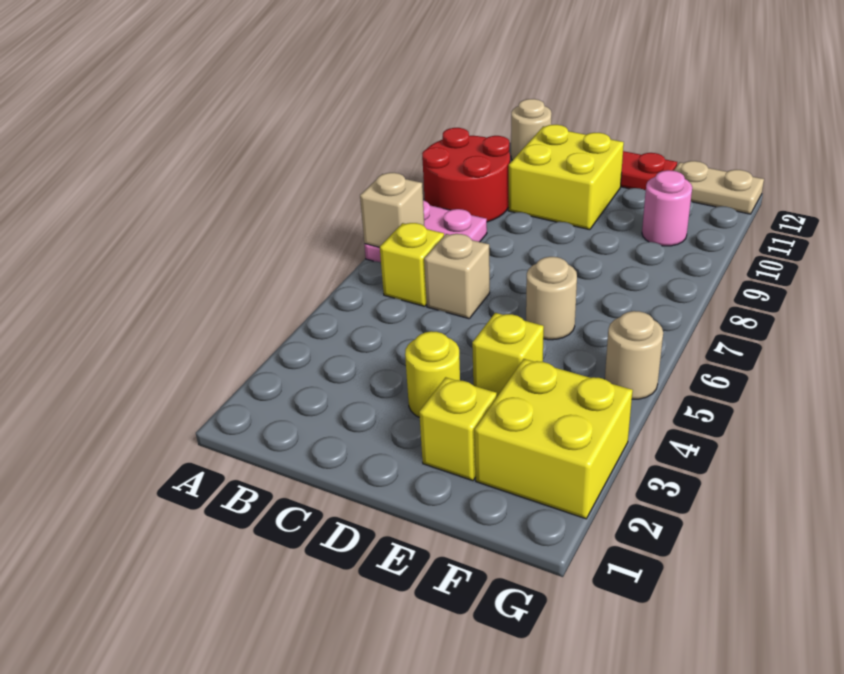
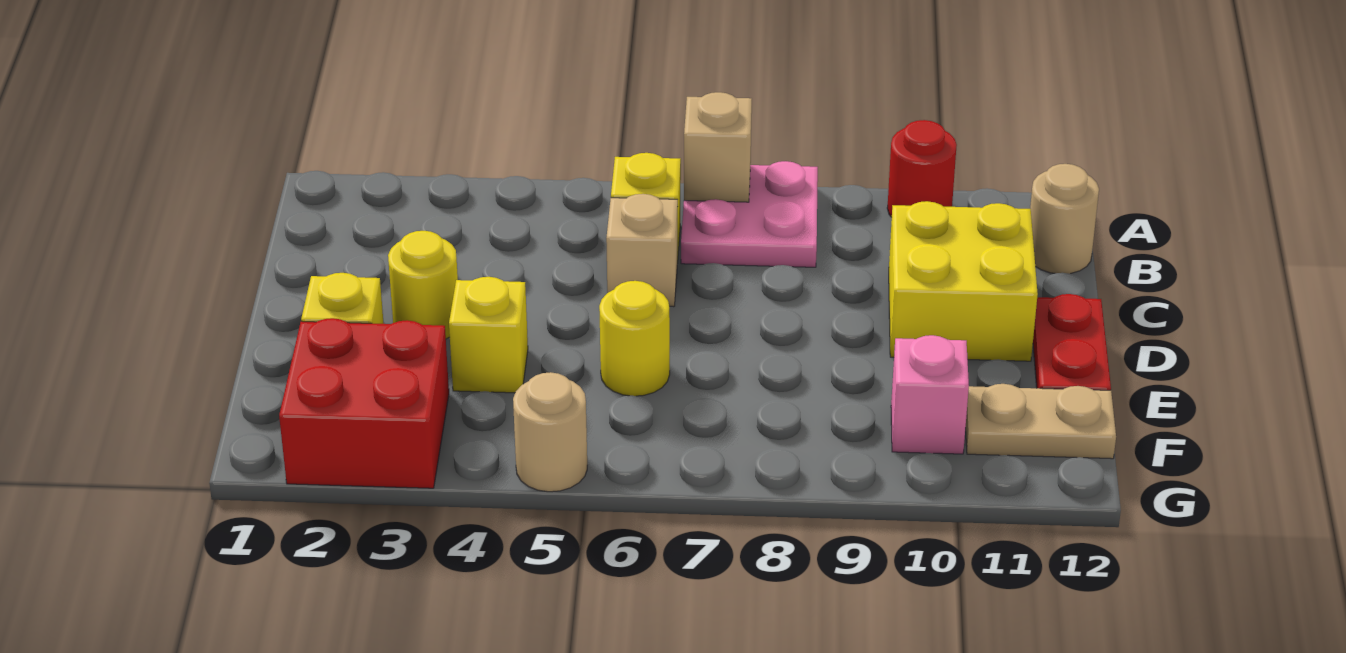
red 2x2 round brick [422,128,510,222] -> red 1x1 round brick [887,120,957,217]
tan 1x1 round brick [526,257,577,340] -> yellow 1x1 round brick [599,281,670,396]
yellow 2x2 brick [475,359,633,519] -> red 2x2 brick [279,318,449,488]
pink 1x1 round brick [642,170,692,246] -> pink 1x1 brick [891,335,969,454]
tan 1x2 plate [674,161,764,214] -> tan 1x2 plate turned to [966,384,1116,459]

